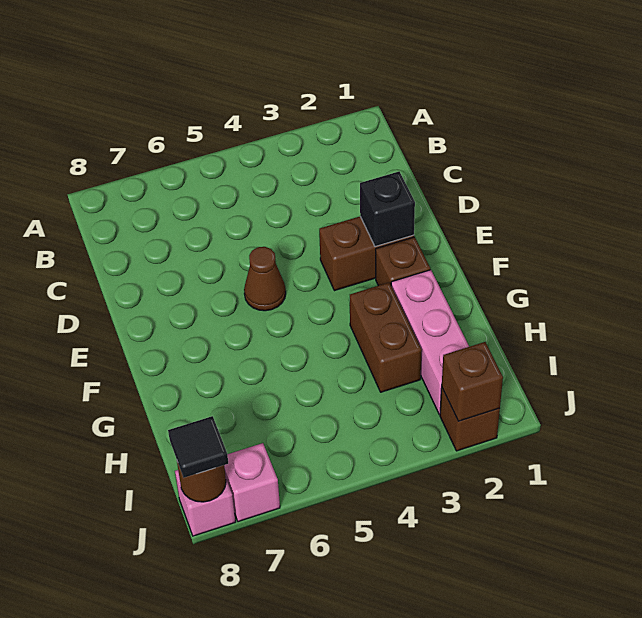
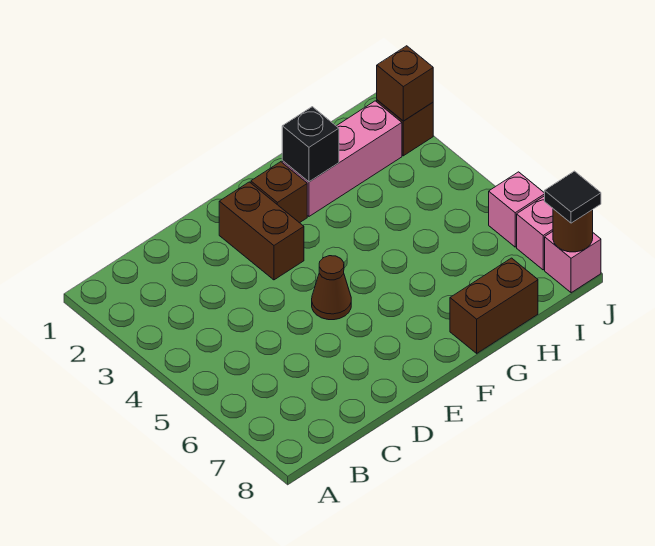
black 1x1 brick [360,172,415,247] -> black 1x1 brick moved to [282,107,339,182]
brown 1x2 brick [350,283,422,392] -> brown 1x2 brick moved to [450,258,538,353]
none -> pink 1x1 brick [489,172,545,247]

